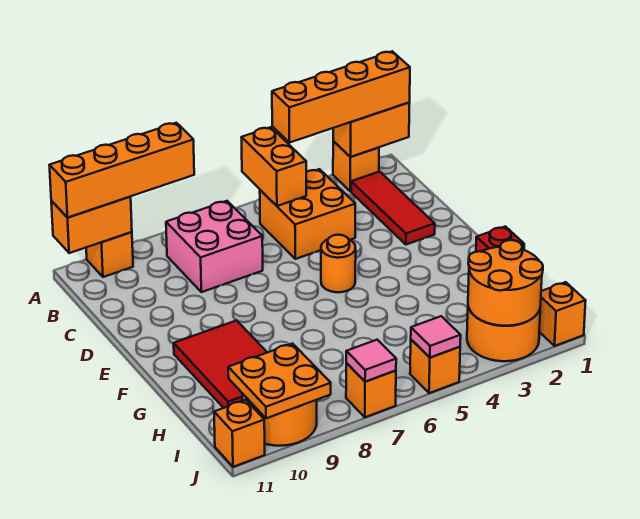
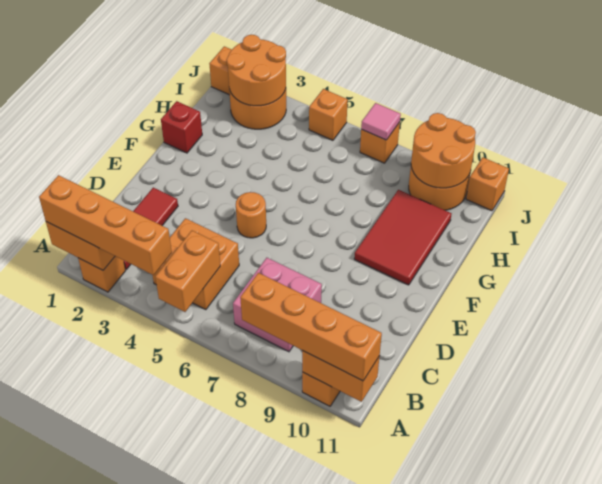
orange 2x2 plate [228,344,331,418] -> orange 2x2 round brick [411,113,476,188]
pink 1x1 tile [411,316,461,358] -> none

